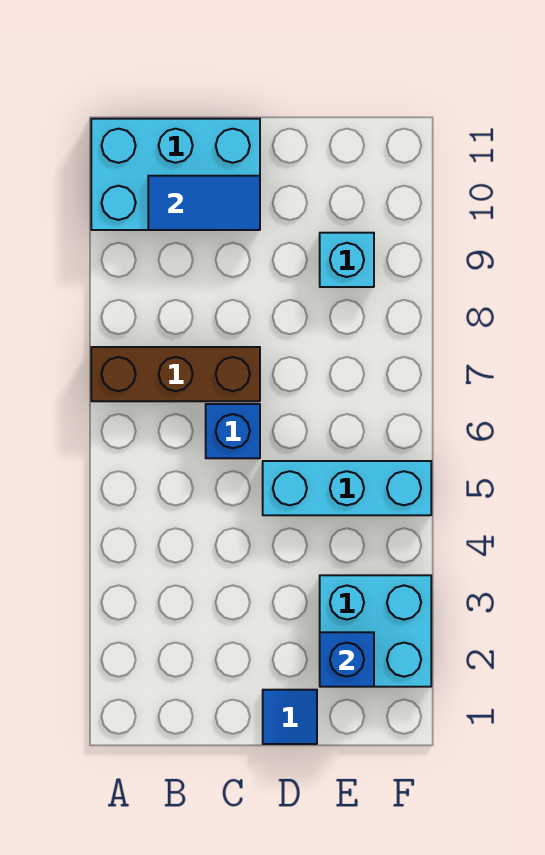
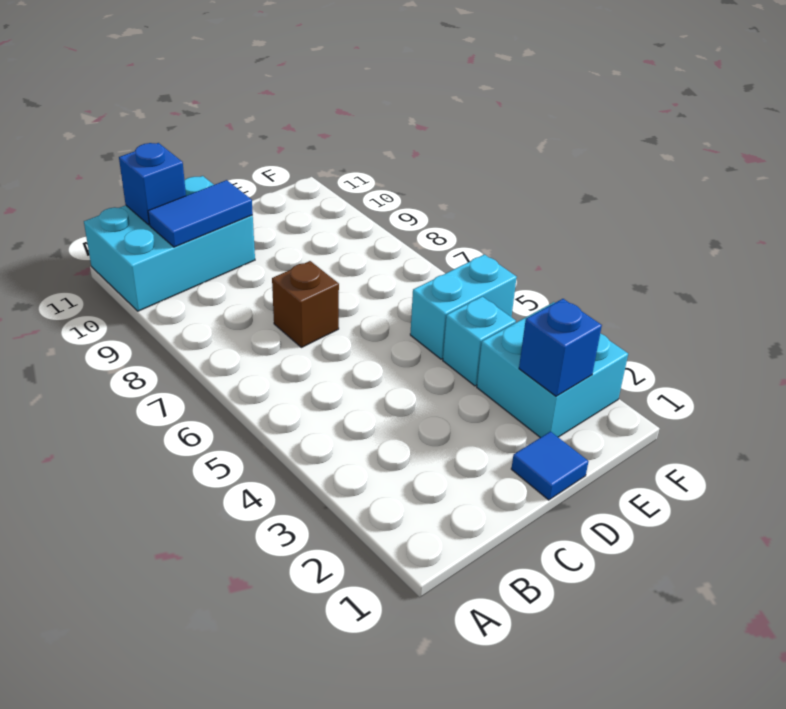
brown 1x3 brick [91,347,260,401] -> brown 1x1 brick [272,261,339,348]
blue 1x1 brick [206,404,260,458] -> blue 1x1 brick moved to [119,143,186,225]
cyan 1x3 brick [263,461,431,515] -> cyan 1x2 brick [410,254,517,359]
cyan 1x1 brick [320,233,374,287] -> cyan 1x1 brick moved to [443,296,516,386]

